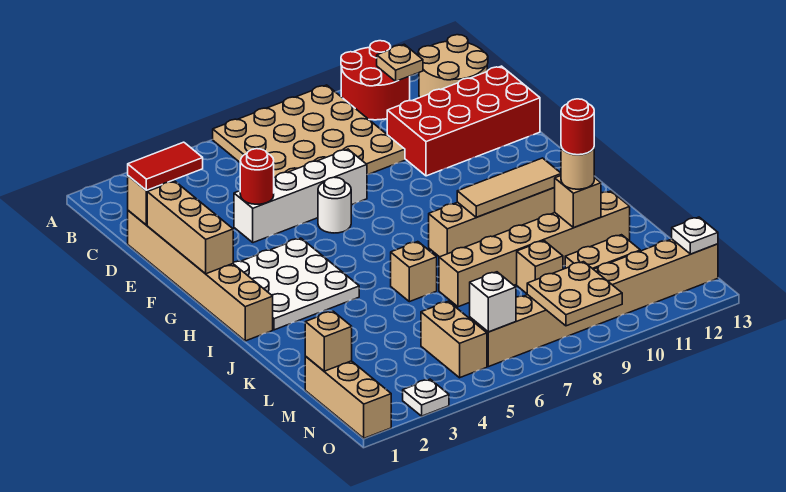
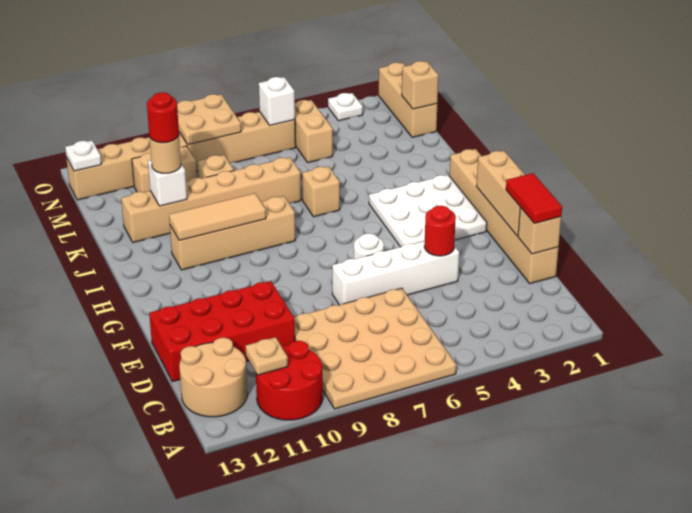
red 1x2 tile [128,142,203,190] -> red 1x2 tile turned to [506,173,562,223]
tan 1x1 brick [554,176,601,228] -> white 1x1 brick [148,160,187,206]

